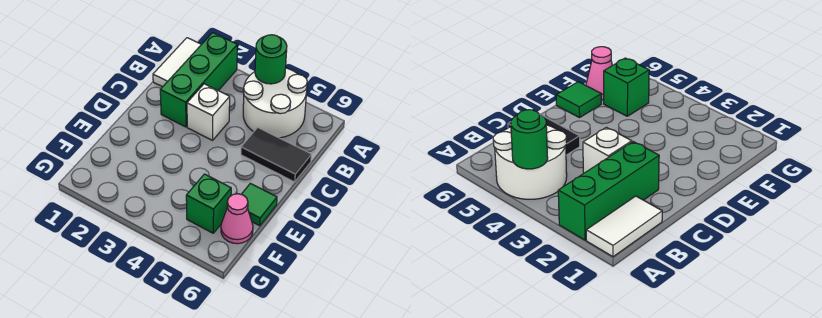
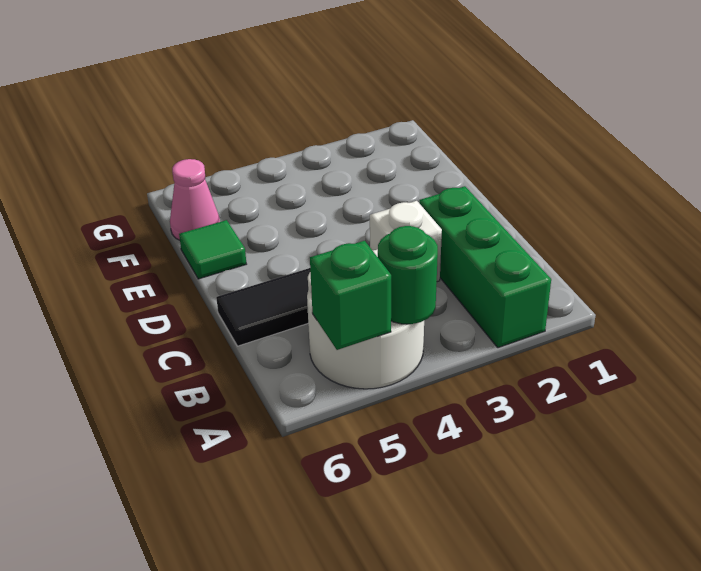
white 1x2 tile [153,38,201,87] -> none
green 1x1 brick [186,174,231,233] -> green 1x1 brick moved to [310,241,391,350]

